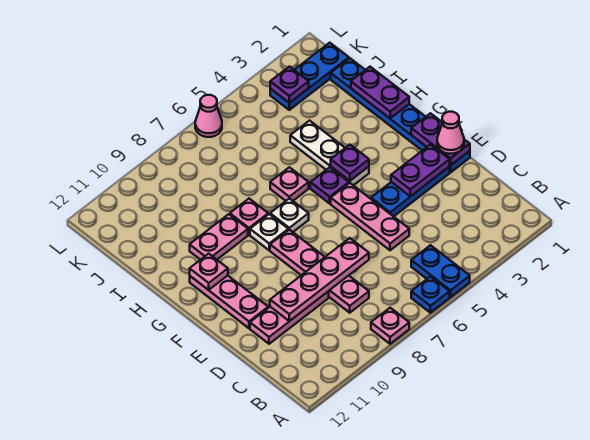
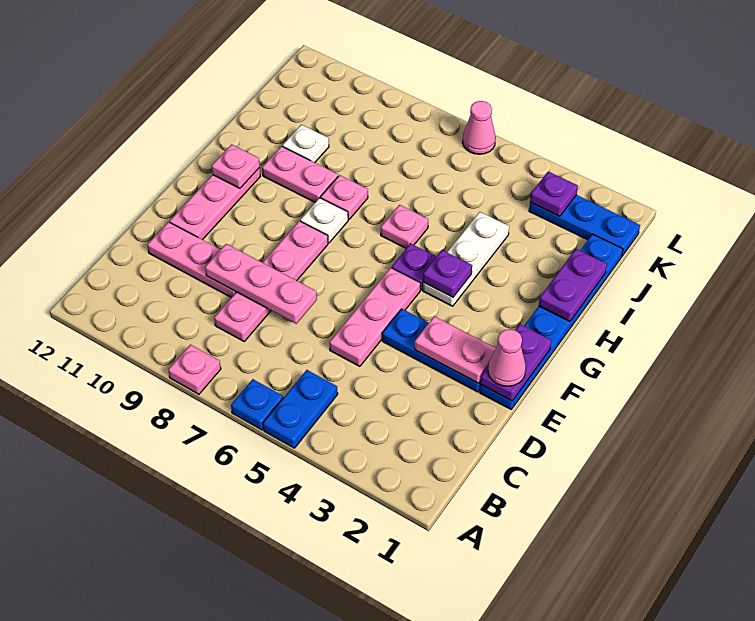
pink 1x4 plate [270,238,369,321] -> pink 1x3 plate [205,244,317,324]
purple 1x2 plate [391,145,450,197] -> pink 1x2 plate [415,316,496,383]
white 1x1 plate [270,198,309,232] -> white 1x1 plate moved to [282,125,329,163]

